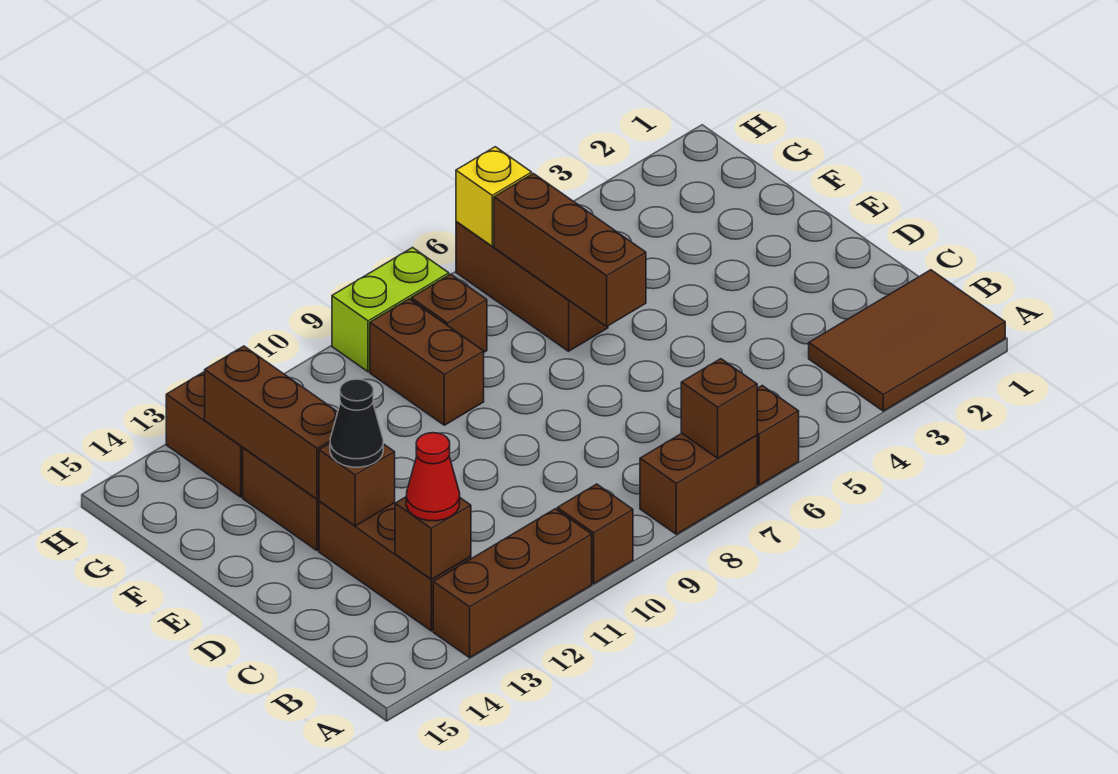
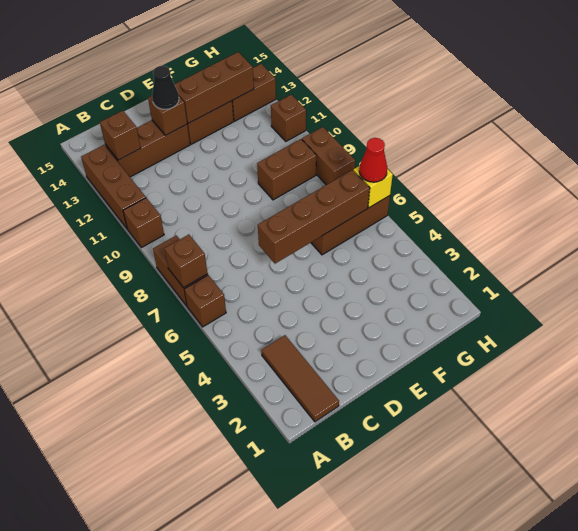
brown 2x3 tile [809,270,1005,411] -> brown 1x3 tile [261,335,339,422]
red 1x1 cone [406,433,460,521] -> red 1x1 cone moved to [359,138,387,182]
brown 1x3 brick [494,174,646,326] -> brown 1x4 brick [258,170,370,264]
brown 1x1 brick [411,274,487,352] -> brown 1x1 brick moved to [271,95,306,141]
lime 1x2 brick [332,248,449,372] -> brown 1x2 brick [302,127,355,185]

